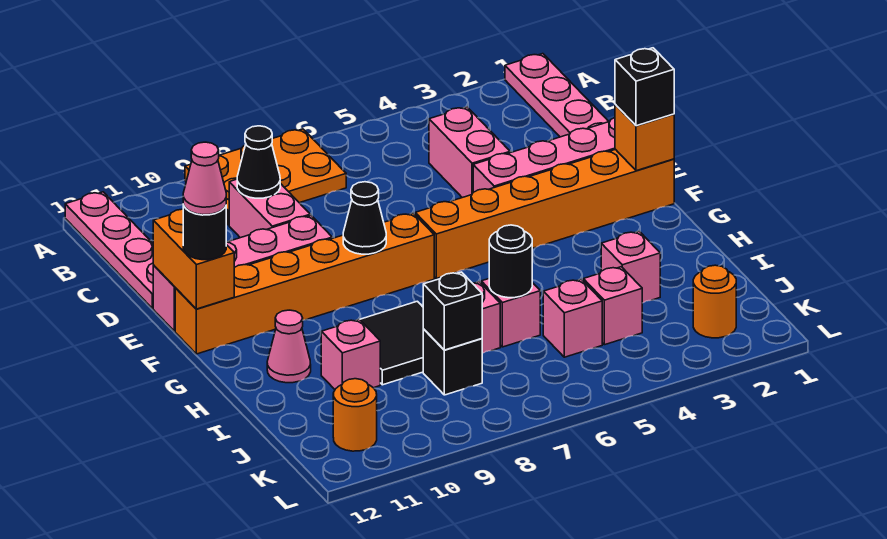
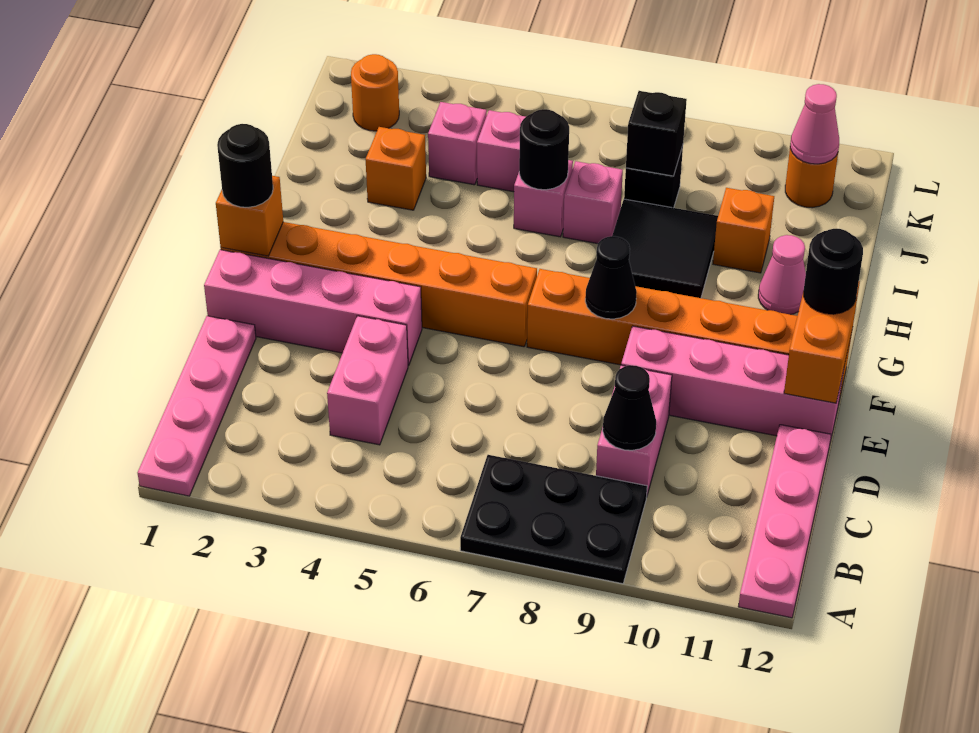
orange 2x3 plate [185,129,346,225] -> black 2x3 plate [460,455,647,584]
black 1x1 brick [615,48,674,126] -> black 1x1 round brick [217,124,273,207]
pink 1x1 cone [183,142,226,215] -> pink 1x1 cone moved to [790,84,839,164]
pink 1x1 brick [601,231,660,303] -> orange 1x1 brick [366,127,426,210]
pink 1x1 brick [321,319,380,389] -> orange 1x1 brick [713,188,774,273]

